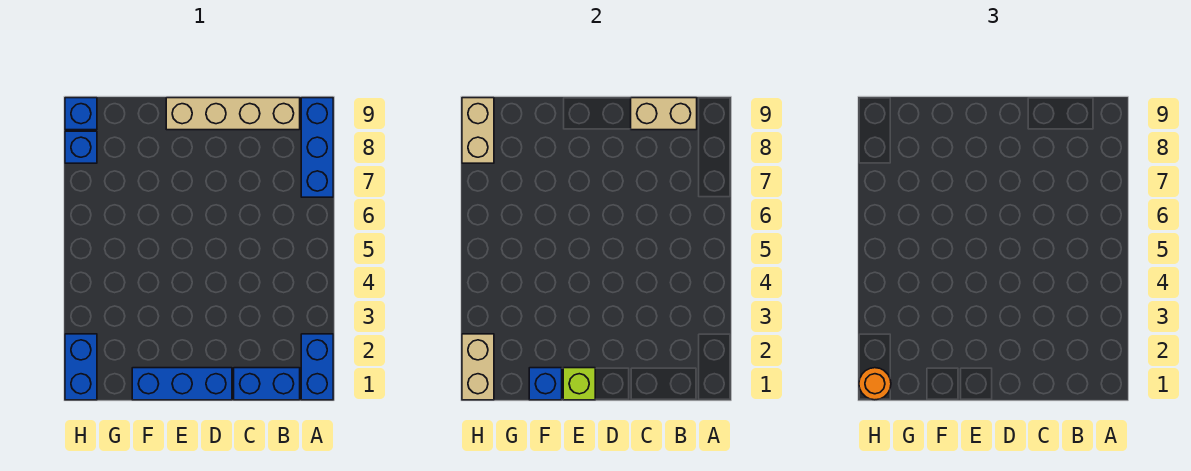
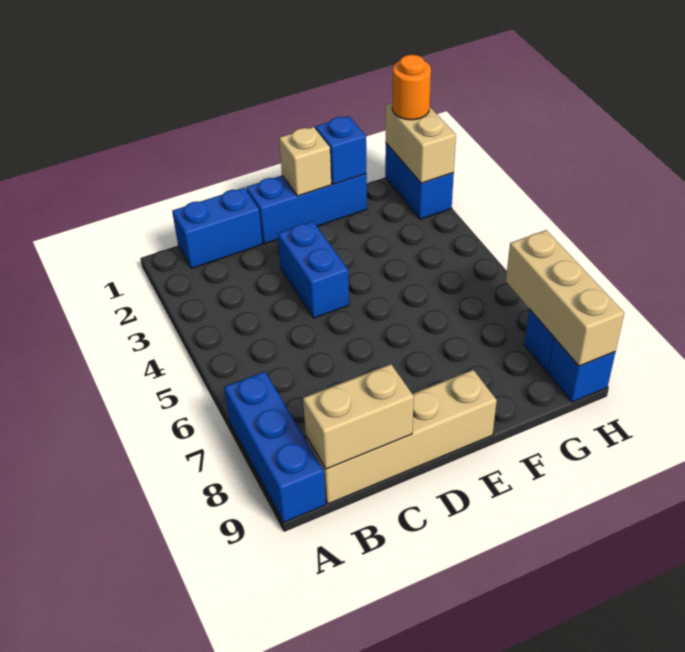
blue 1x2 brick [301,334,333,400] -> blue 1x2 brick moved to [278,221,349,318]
lime 1x1 brick [563,368,595,400] -> tan 1x1 brick [279,127,331,196]
tan 1x2 brick [462,98,494,163] -> tan 1x3 brick [506,230,624,366]

